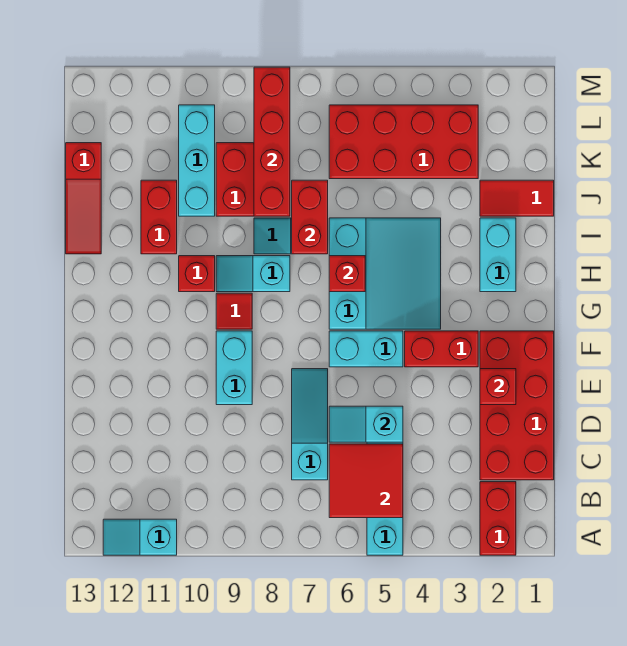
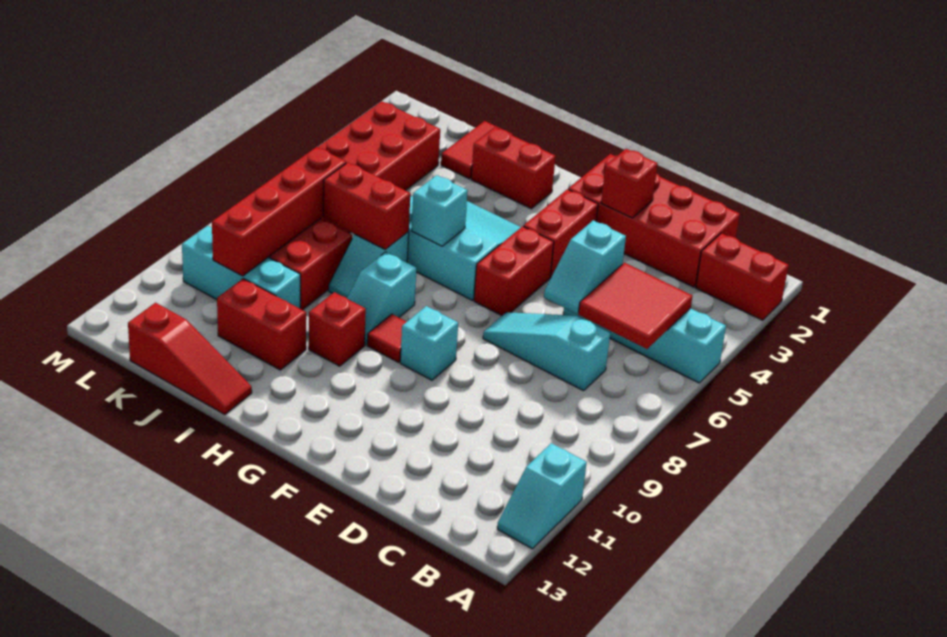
cyan 1x2 brick [216,331,252,405] -> cyan 1x1 brick [400,306,458,380]
cyan 1x2 brick [329,331,403,367] -> red 1x2 brick [474,226,554,316]
cyan 1x2 brick [480,218,516,292] -> red 1x2 brick [471,127,556,209]
red 1x1 brick [329,256,365,292] -> cyan 1x1 brick [411,175,468,246]
red 1x4 brick [254,67,290,216] -> red 1x4 brick turned to [212,147,346,276]

